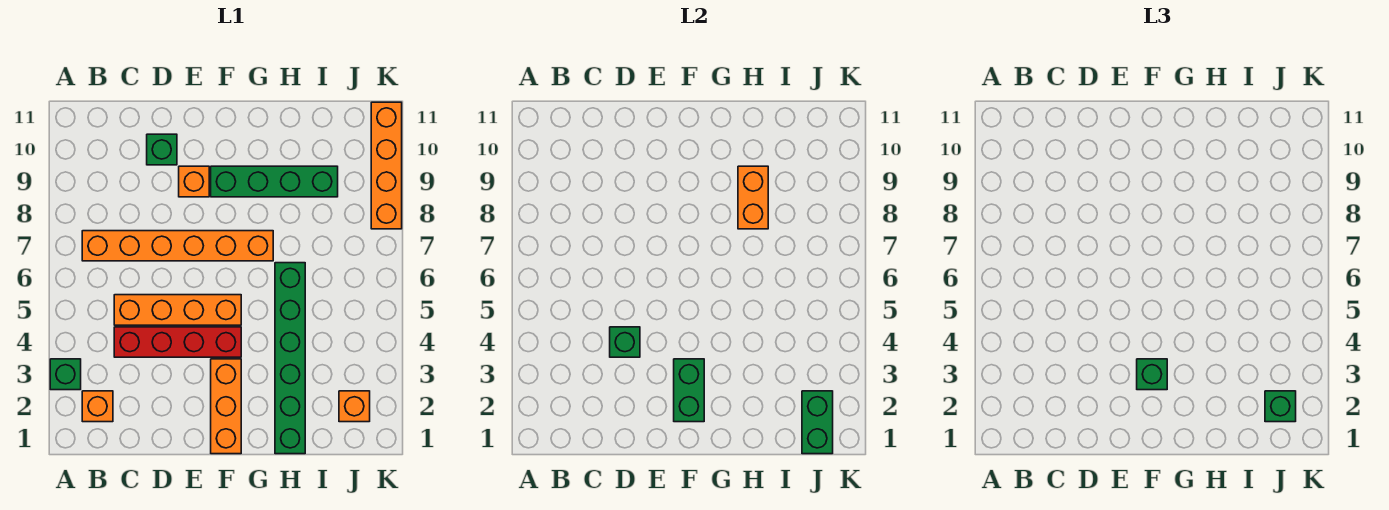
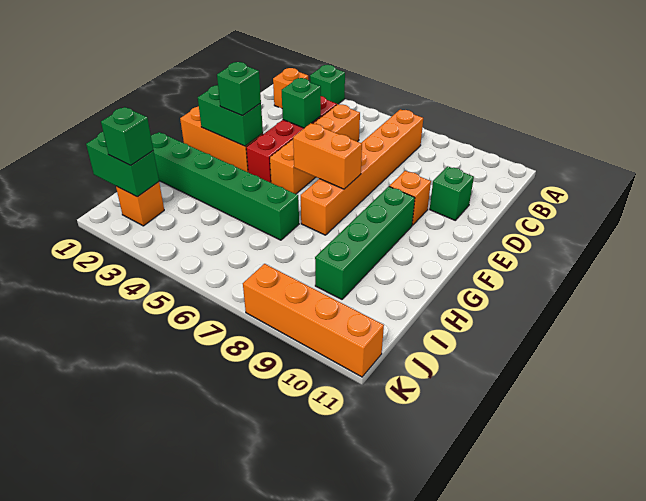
orange 1x2 brick [738,166,768,229] -> orange 1x2 brick moved to [293,123,362,189]

